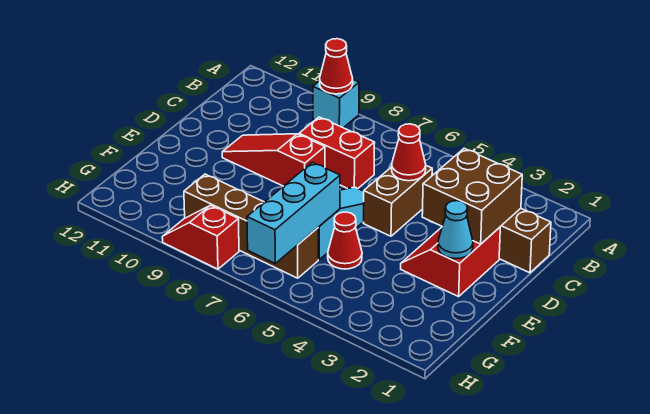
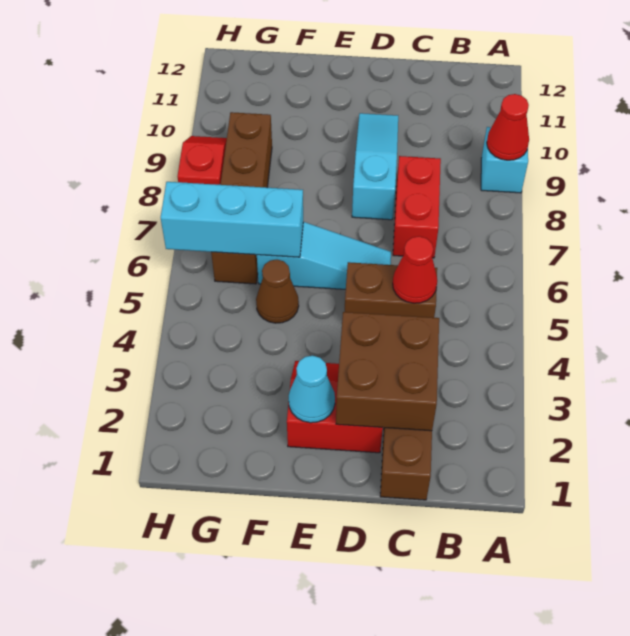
red 1x3 slope [222,134,325,186] -> cyan 1x3 slope [352,113,398,220]
red 1x1 cone [328,212,362,269] -> brown 1x1 cone [256,260,299,323]

